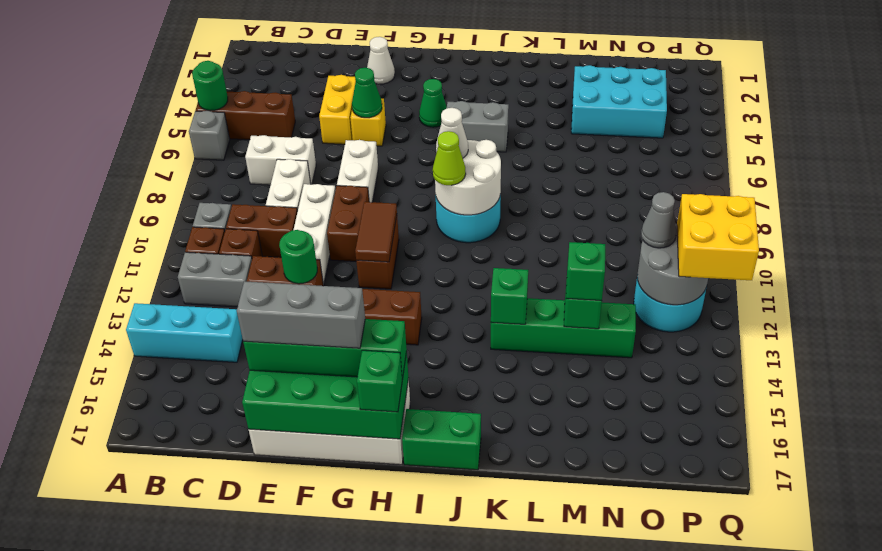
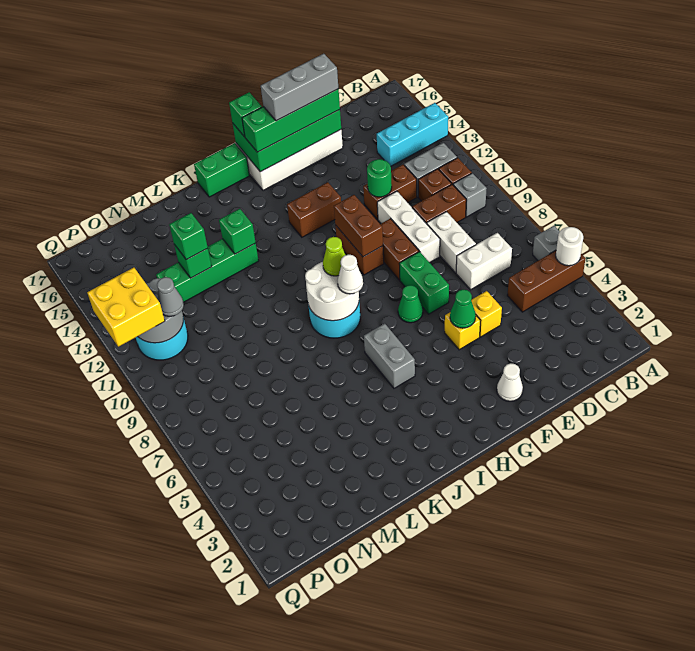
green 1x1 round brick [192,61,228,111] -> white 1x1 round brick [556,227,583,266]
yellow 1x2 brick [319,75,356,144] -> yellow 1x1 brick [471,291,502,337]
white 1x2 brick [337,140,378,202] -> green 1x2 brick [399,252,449,314]
brown 1x2 tile [355,202,397,262] -> brown 1x2 brick [334,195,383,257]
green 1x1 cone [419,79,447,127] -> green 1x1 cone moved to [398,285,423,323]
grey 1x2 brick [447,101,509,152] -> grey 1x2 brick turned to [364,324,415,388]
cyan 2x3 brick [571,65,667,138] -> none

